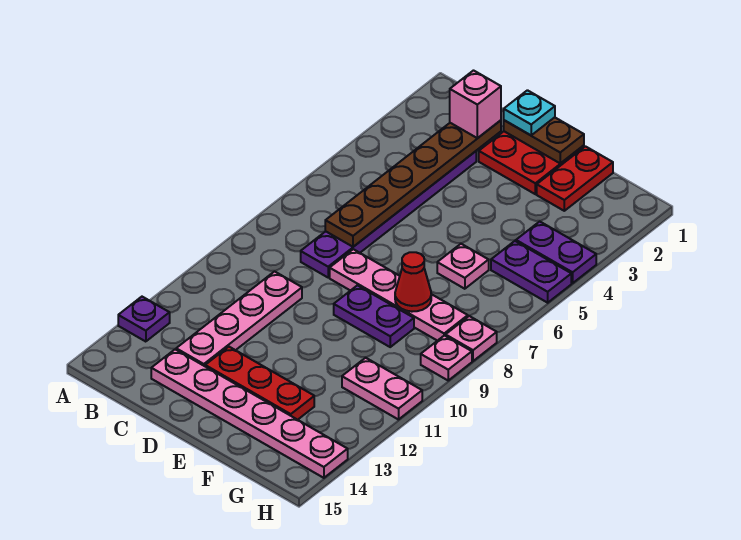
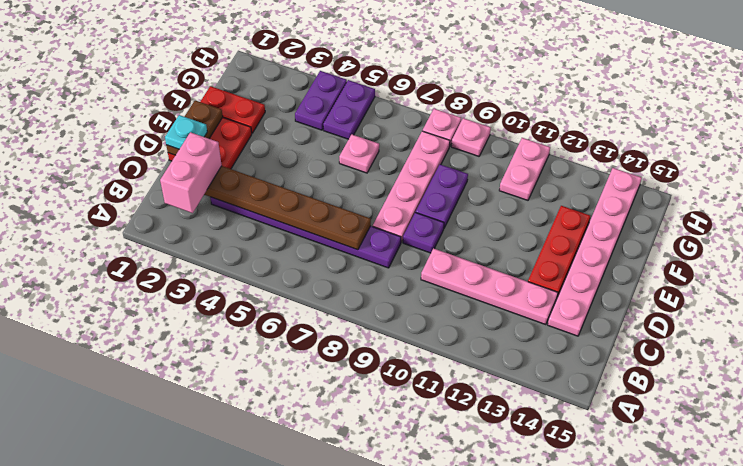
purple 1x1 plate [118,297,170,342] -> purple 1x1 plate moved to [403,212,444,253]
pink 1x1 brick [450,71,501,138] -> pink 1x2 brick [160,132,222,213]
red 1x1 cone [395,252,431,312] -> none

